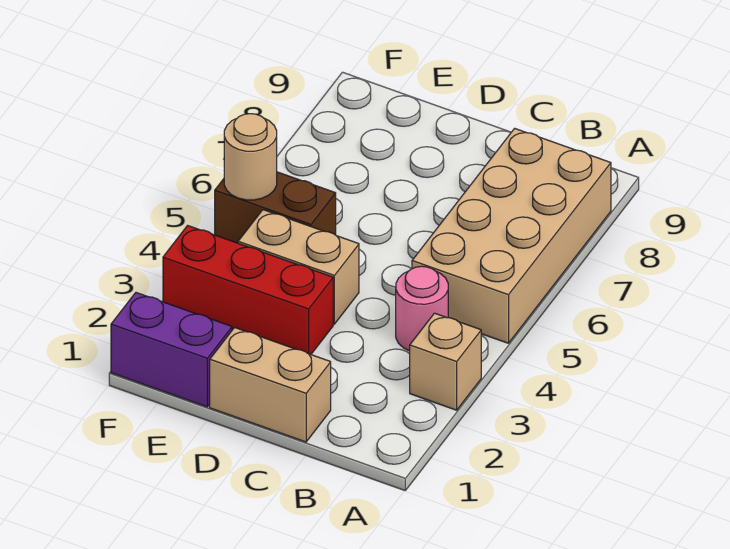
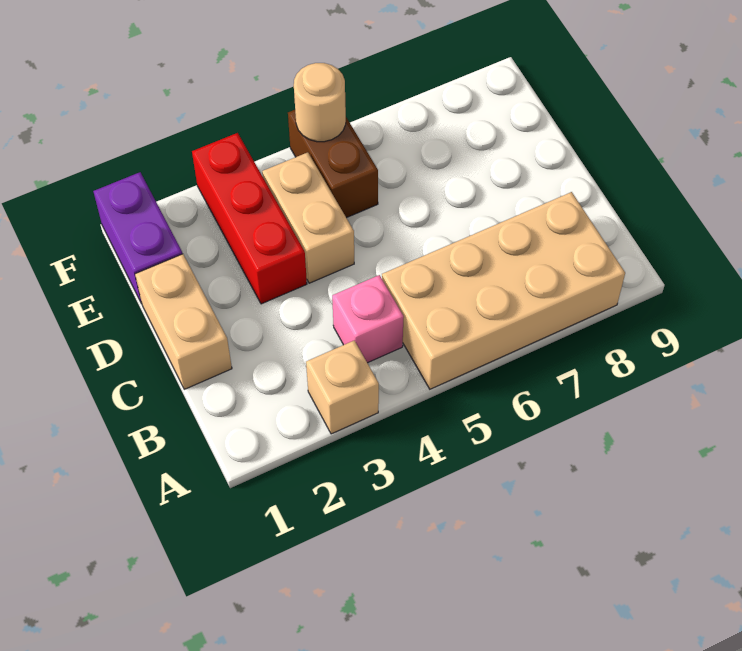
pink 1x1 round brick [396,266,448,351] -> pink 1x1 brick [332,275,404,363]

